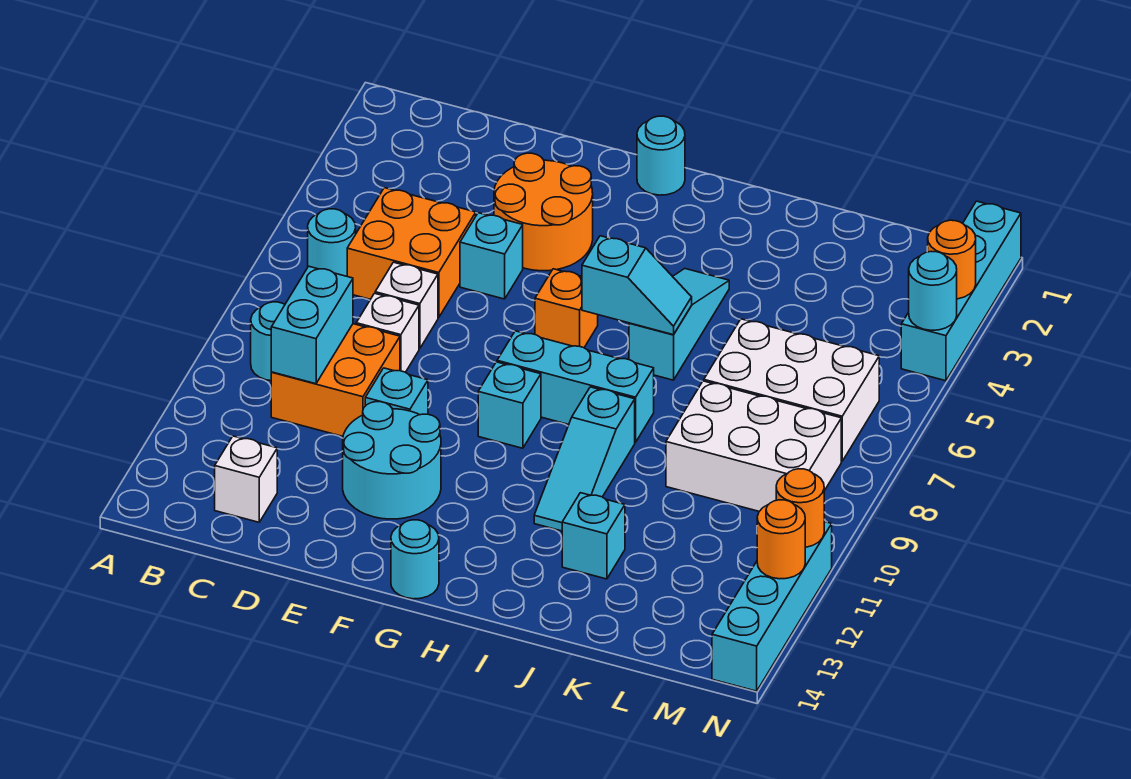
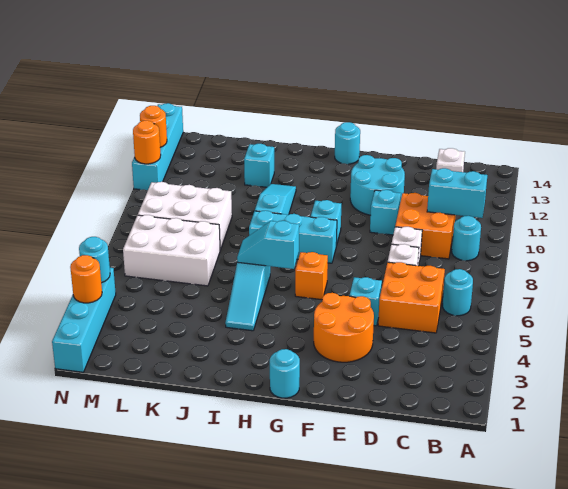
cyan 1x2 brick [271,266,353,384] -> cyan 1x2 brick turned to [427,168,487,218]

